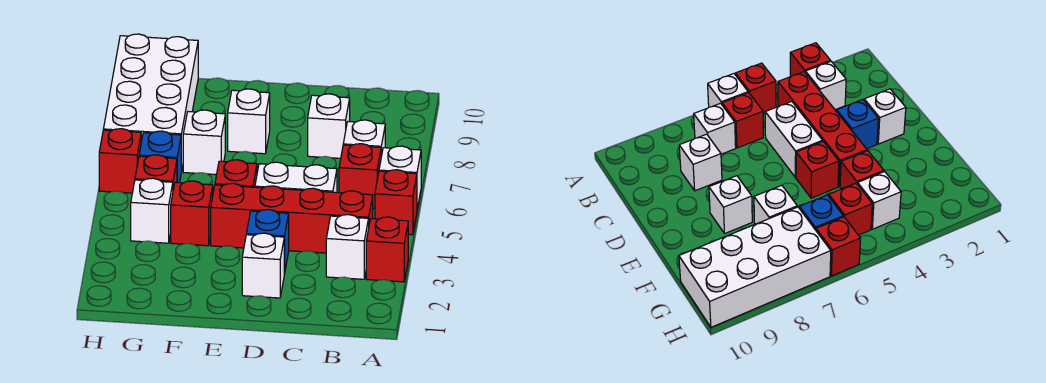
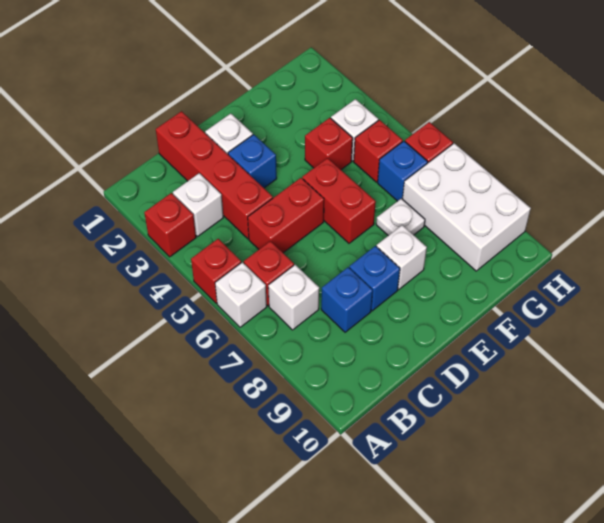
red 1x4 brick [211,183,373,253] -> red 1x4 brick turned to [156,111,273,239]
white 1x2 brick [255,162,337,193] -> red 1x2 brick [248,178,324,253]
white 1x1 brick [308,94,350,158] -> blue 1x1 brick [321,267,373,332]
none -> blue 1x1 brick [349,246,400,311]
red 1x1 brick [215,160,257,187] -> red 1x2 brick [302,158,376,243]
white 1x1 brick [183,110,225,175] -> white 1x1 plate [376,198,425,236]
white 2x4 brick [103,34,198,172] -> white 2x3 brick [402,143,531,271]

